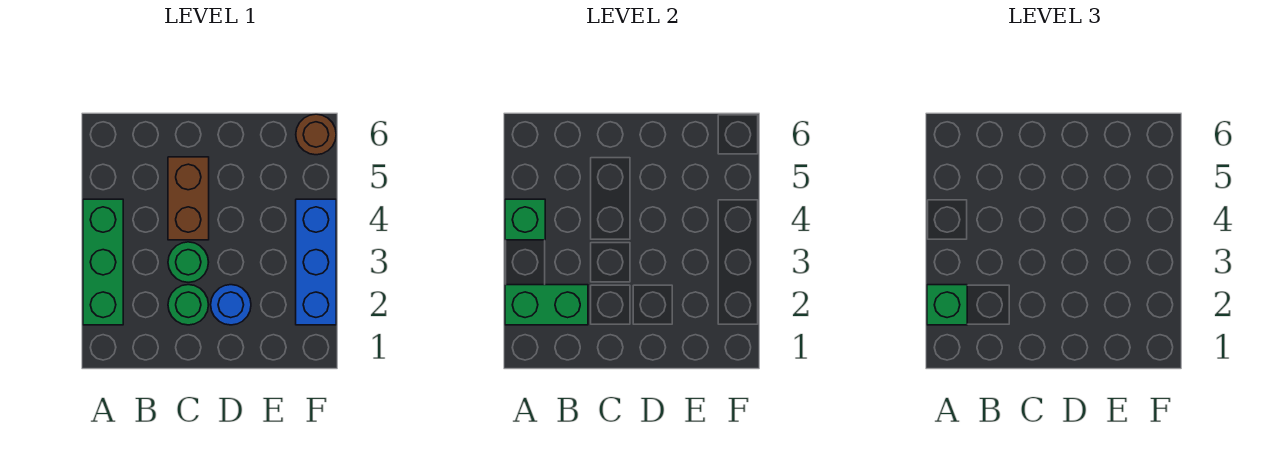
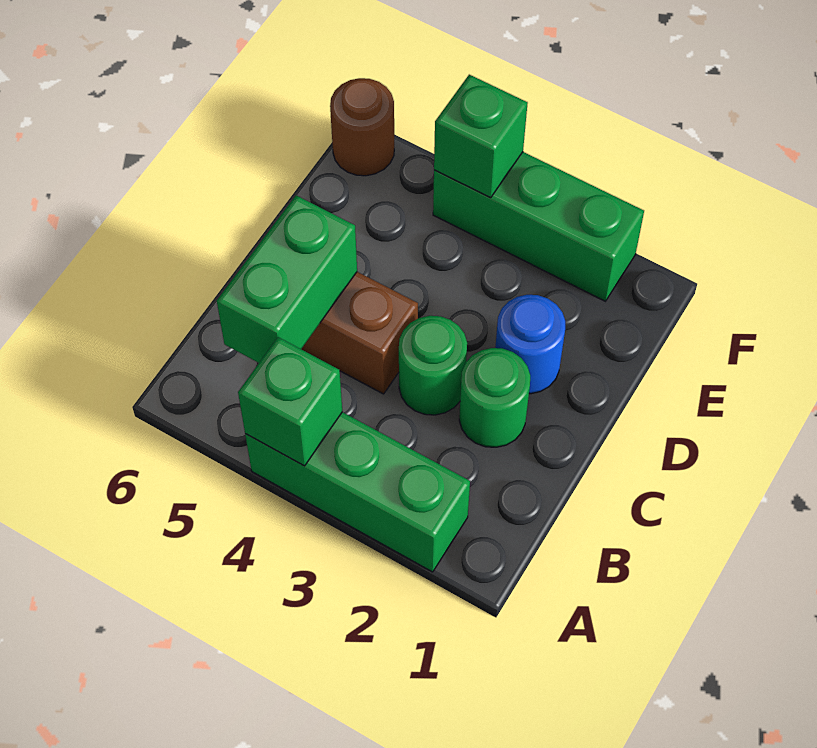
green 1x2 brick [505,285,588,325] -> green 1x2 brick moved to [217,195,357,363]
green 1x1 brick [927,285,967,325] -> green 1x1 brick moved to [434,75,528,198]
blue 1x3 brick [296,199,336,325] -> green 1x3 brick [433,152,644,301]

